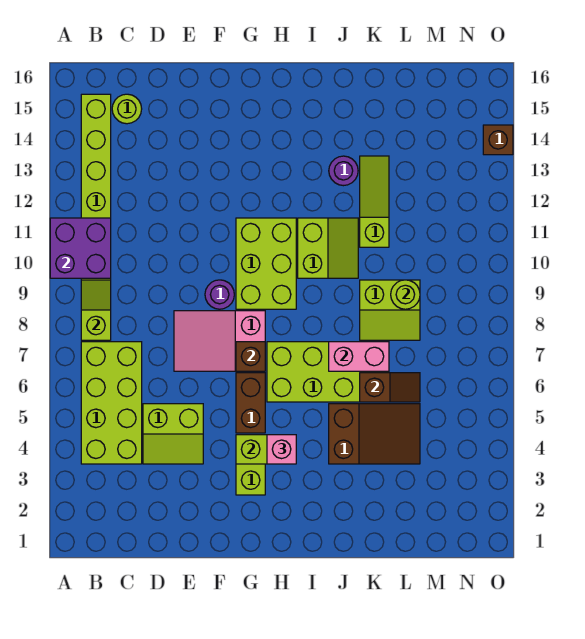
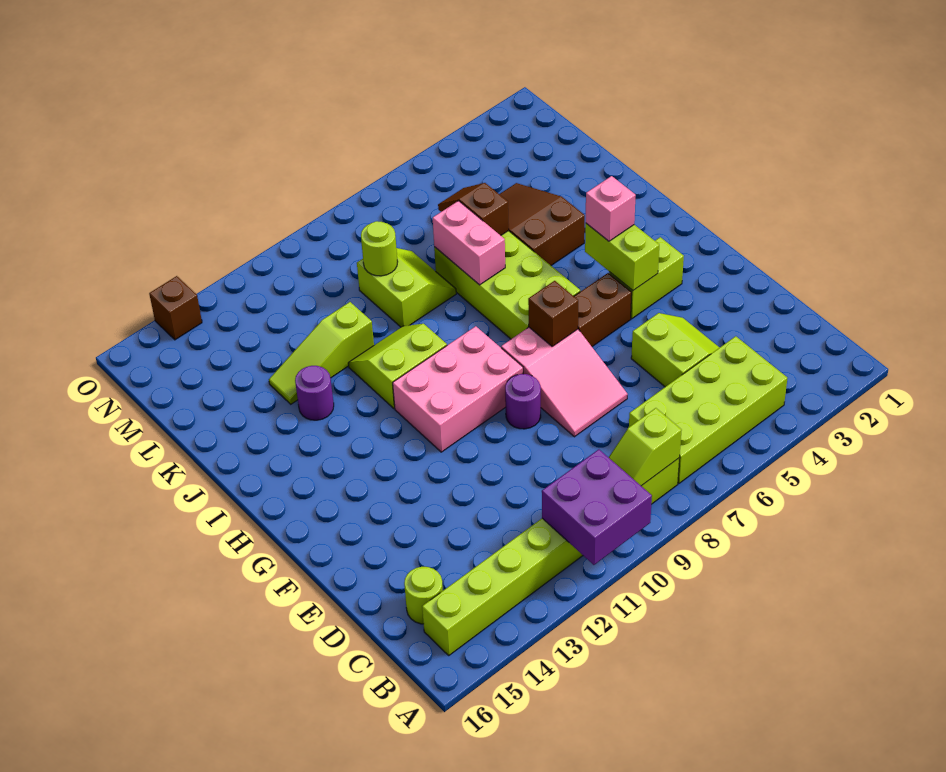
lime 2x3 brick [236,218,296,309] -> pink 2x3 brick [393,326,523,452]

